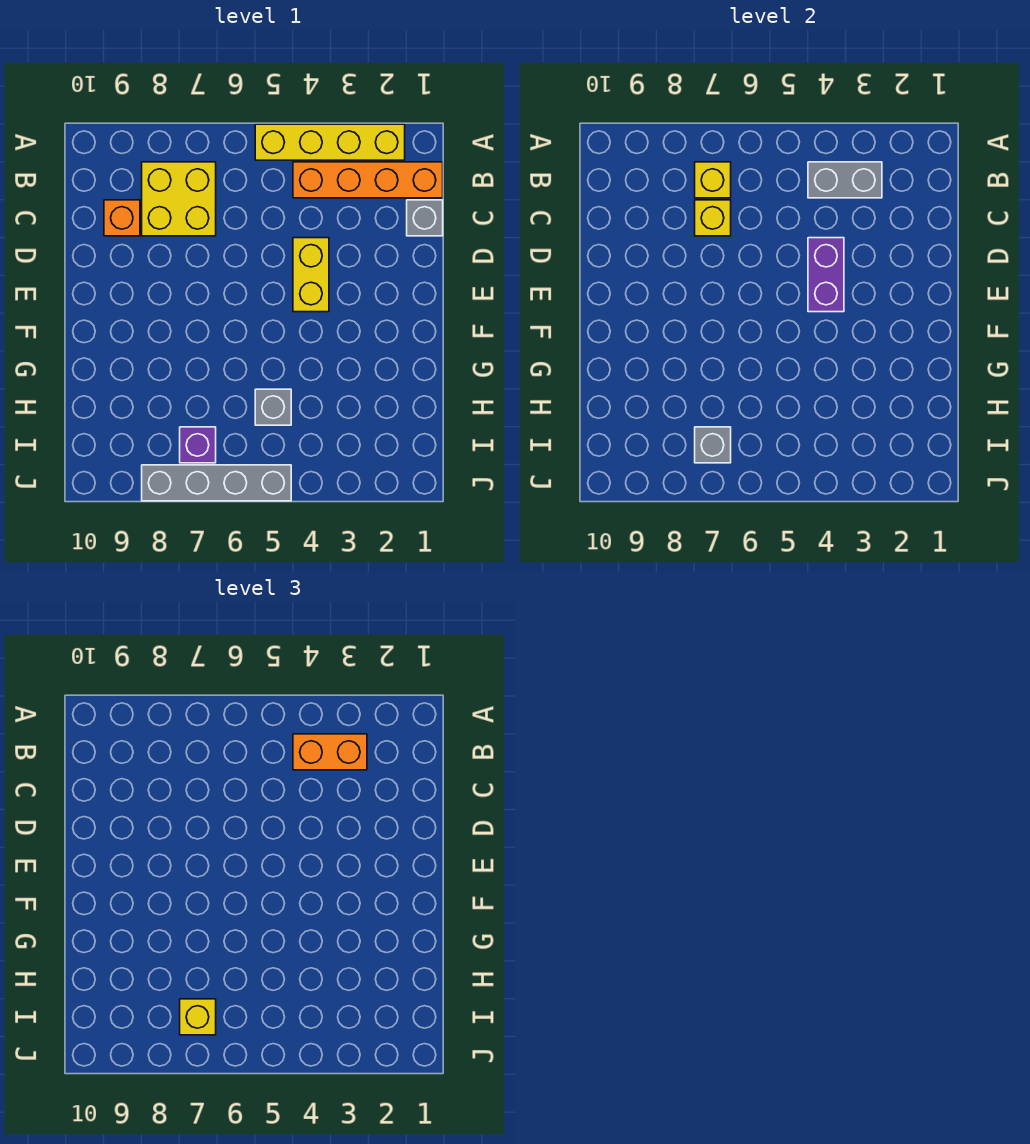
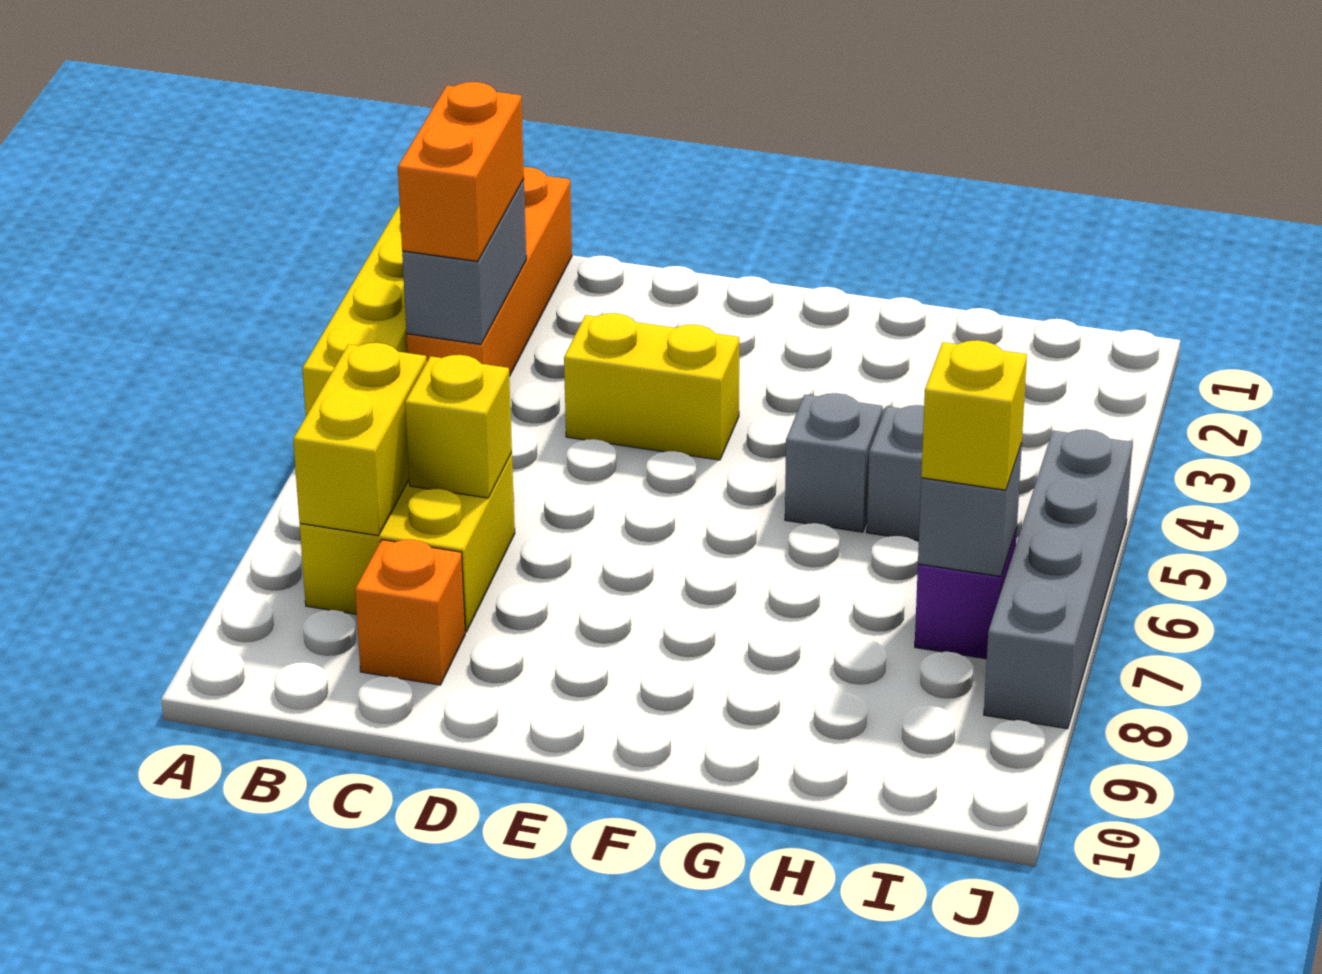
yellow 1x1 brick [695,162,731,198] -> yellow 1x2 brick [293,343,427,536]
grey 1x1 brick [407,200,443,236] -> grey 1x1 brick moved to [785,393,882,532]
purple 1x2 brick [808,238,844,312] -> none

